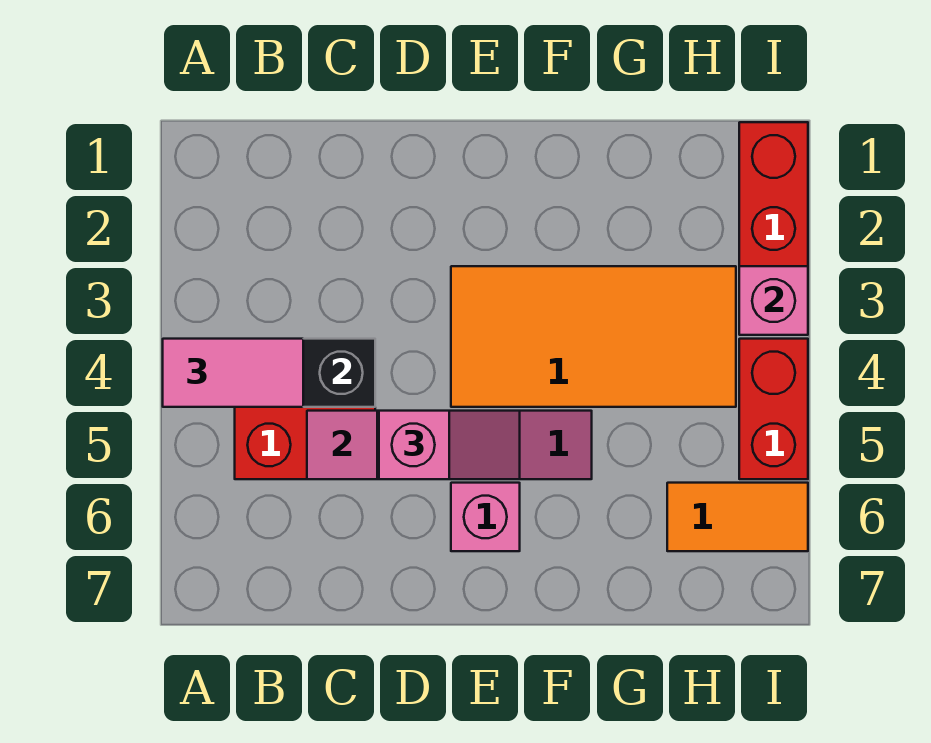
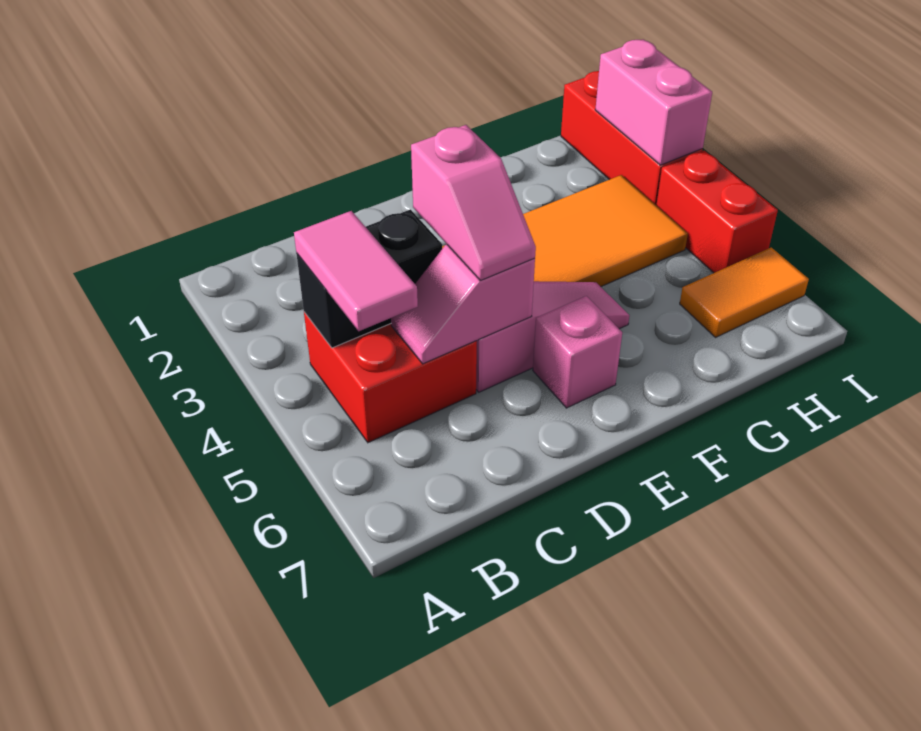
pink 1x2 tile [163,339,303,407] -> pink 1x2 tile turned to [294,211,418,331]
pink 1x2 slope [379,411,520,479] -> pink 1x2 slope turned to [411,125,536,281]
pink 1x1 brick [739,266,808,335] -> pink 1x2 brick [595,39,712,165]

